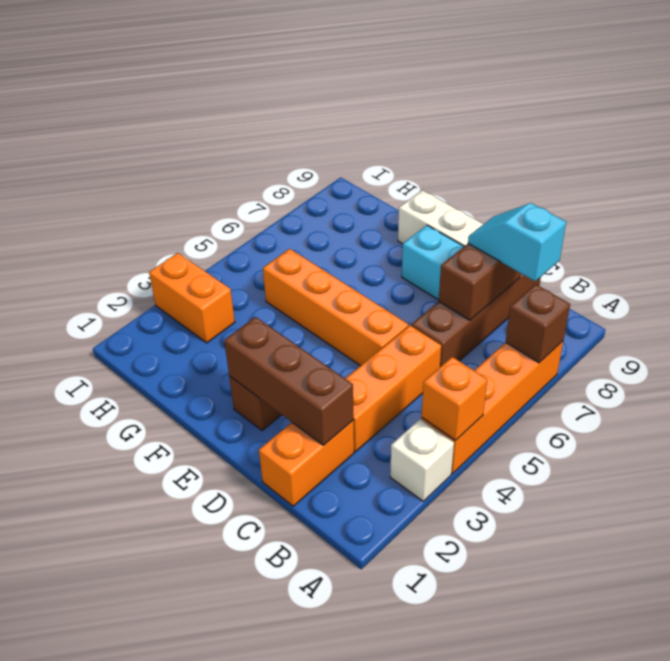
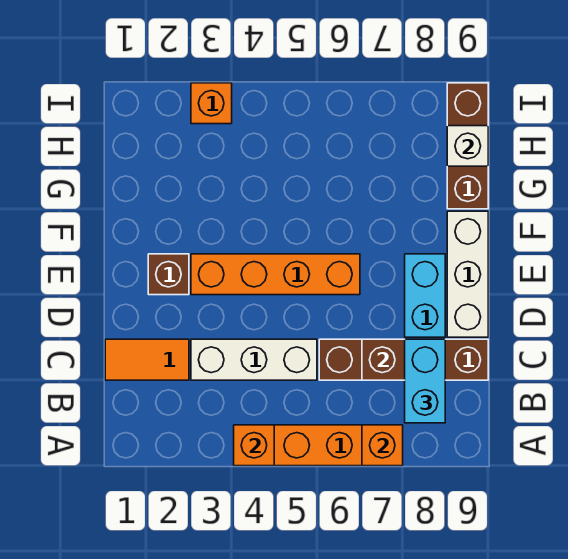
white 1x1 brick [390,419,454,501] -> white 1x1 brick moved to [447,126,488,166]
brown 1x1 brick [506,284,570,363] -> orange 1x1 brick [362,425,403,466]
cyan 1x2 slope [468,203,566,281] -> cyan 1x2 brick [405,339,445,423]
orange 1x2 brick [259,420,354,506] -> orange 1x2 tile [105,339,189,380]
brown 1x3 brick [224,317,354,445] -> brown 1x3 brick moved to [447,83,488,209]
orange 1x3 brick [345,325,441,452] -> white 1x3 brick [191,339,317,380]
orange 1x4 brick [263,249,408,366] -> orange 1x4 brick turned to [191,254,360,295]
orange 1x2 brick [149,253,235,343] -> orange 1x1 brick [191,83,232,124]

